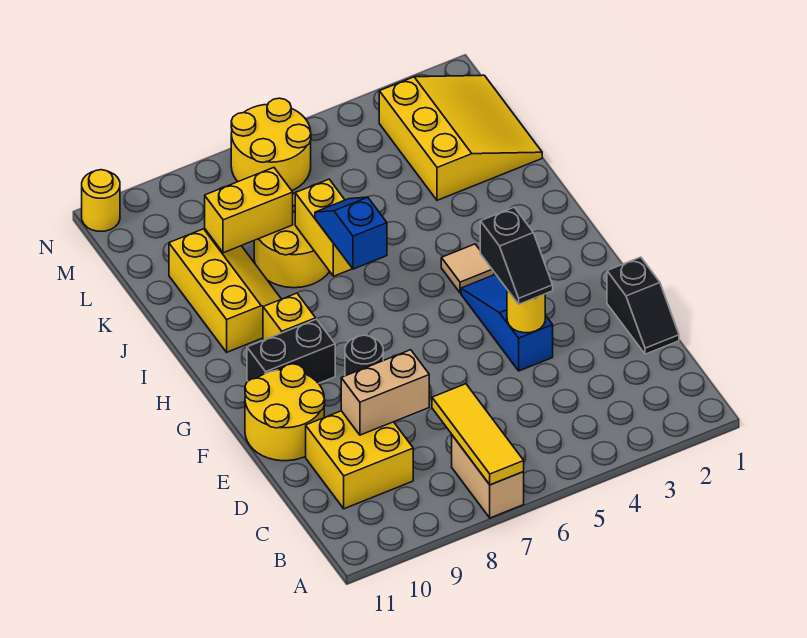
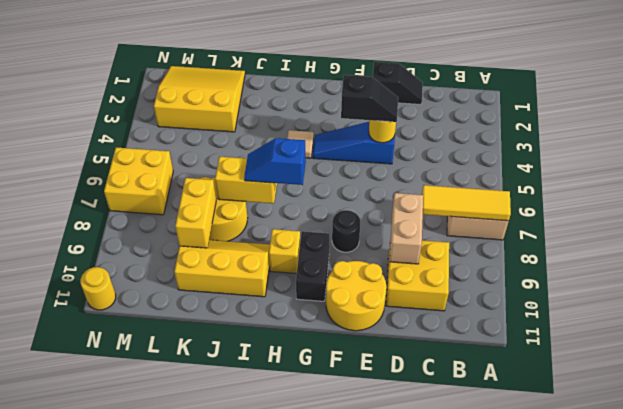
yellow 2x2 round brick [231,98,311,191] -> yellow 2x2 brick [104,147,173,215]

